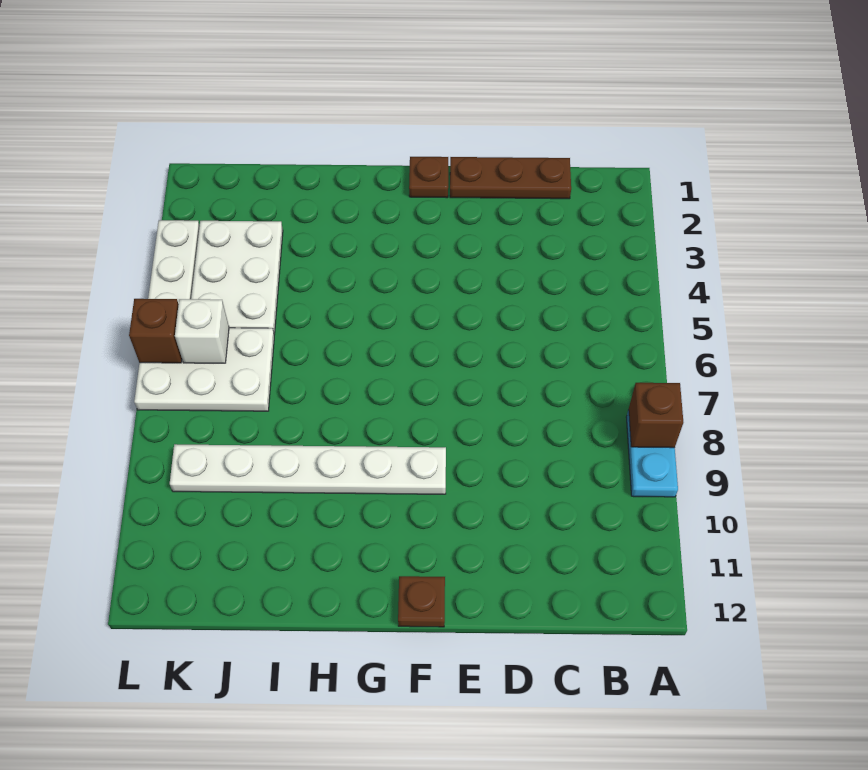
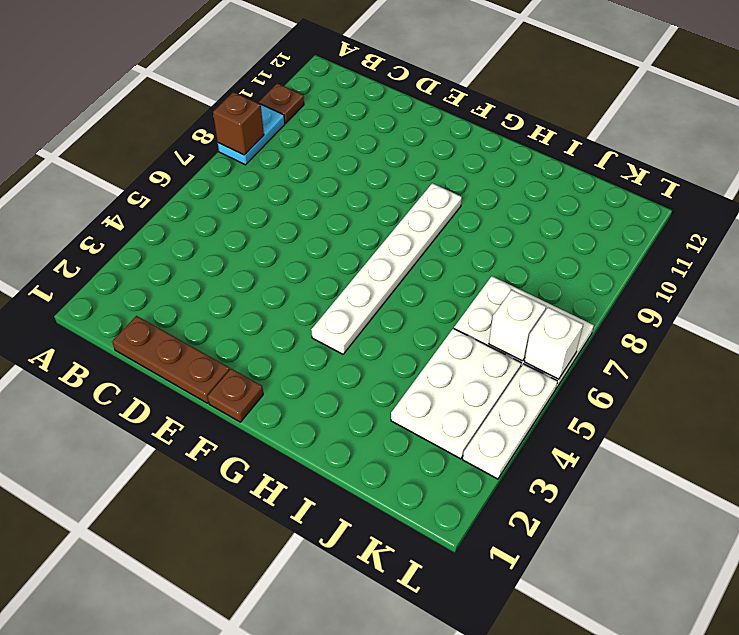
white 1x6 plate [170,444,446,494] -> white 1x6 plate turned to [311,183,462,354]
brown 1x1 plate [398,576,445,627] -> brown 1x1 plate moved to [259,83,304,123]
brown 1x1 brick [129,299,182,363] -> white 1x1 brick [524,307,583,379]

